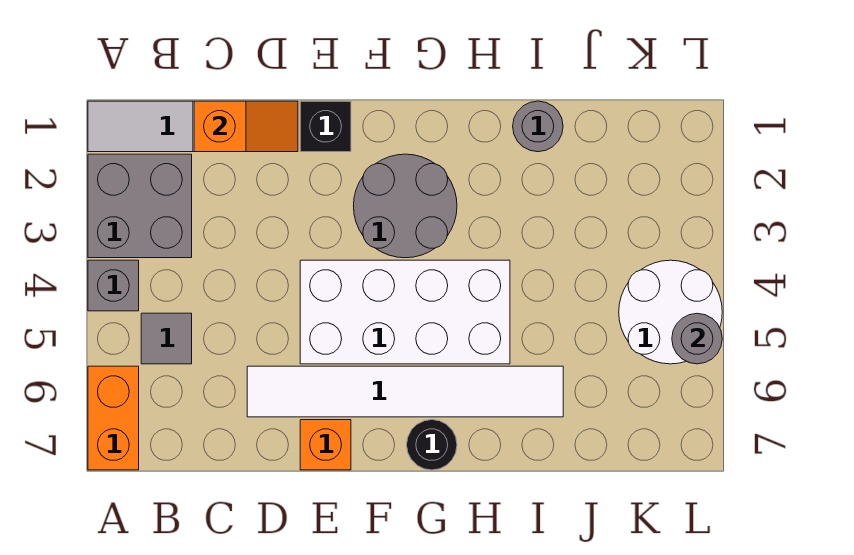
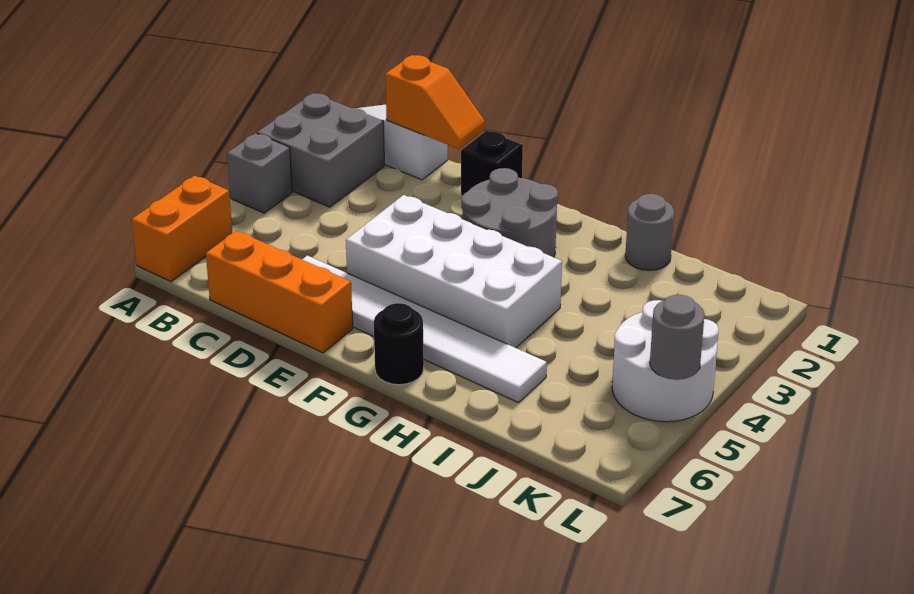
grey 1x1 tile [141,313,192,364] -> none
orange 1x1 brick [300,420,351,470] -> orange 1x3 brick [206,231,353,353]

